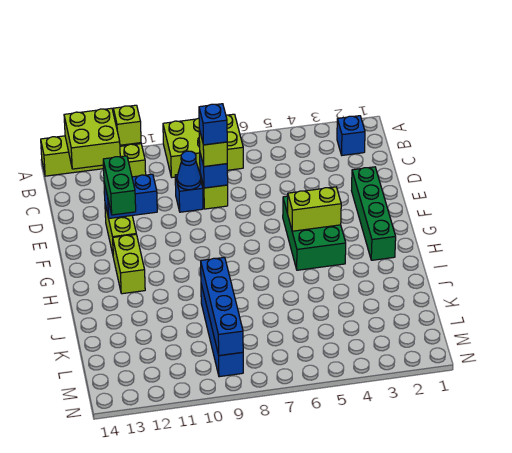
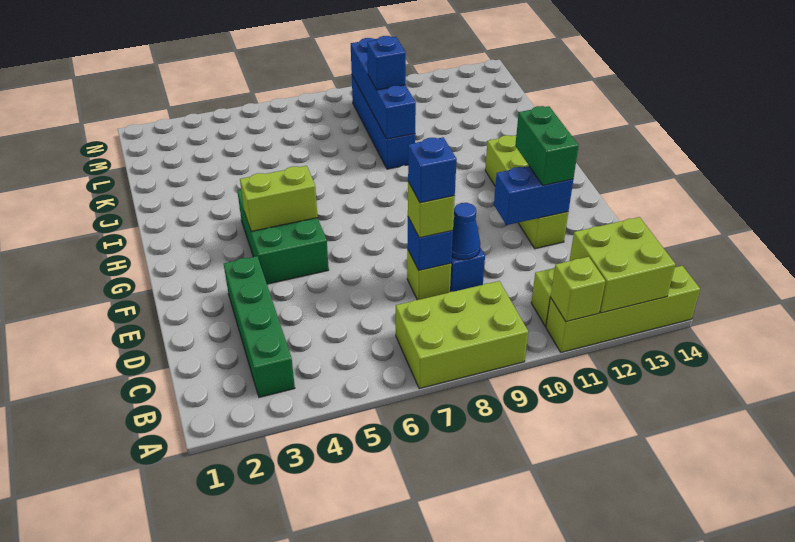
blue 1x1 brick [337,116,365,155] -> blue 1x1 brick moved to [367,36,406,90]
green 1x4 brick [352,167,396,260] -> green 1x4 brick moved to [224,256,295,397]

